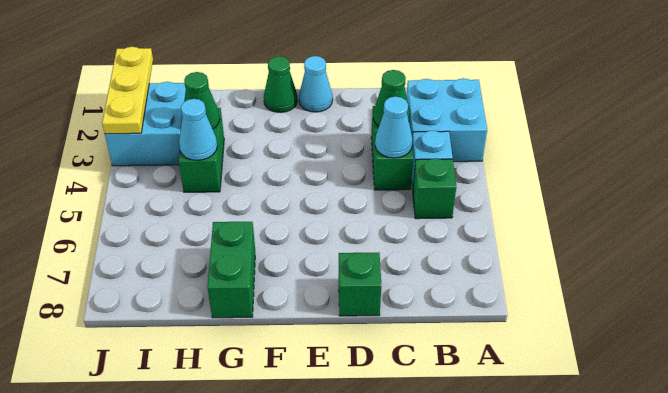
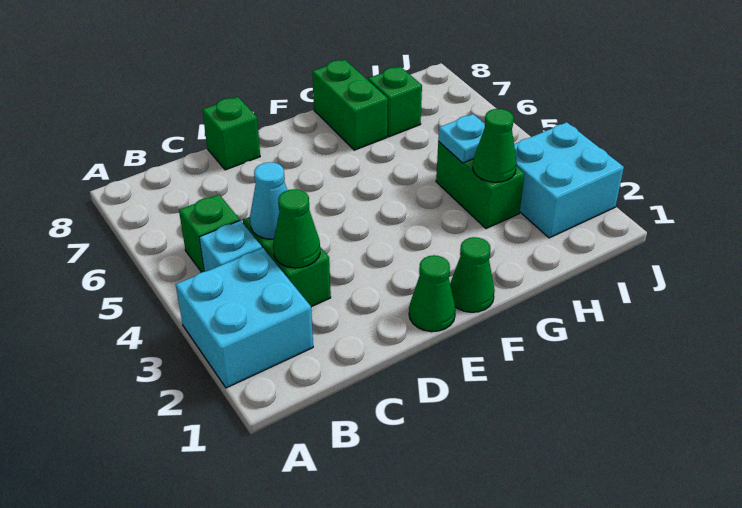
cyan 1x1 cone [299,56,333,112] -> green 1x1 cone [409,255,456,332]
cyan 1x1 cone [179,99,217,160] -> cyan 1x1 plate [438,114,485,163]
none -> green 1x1 brick [368,67,422,137]
yellow 1x3 plate [102,47,153,134] -> none

